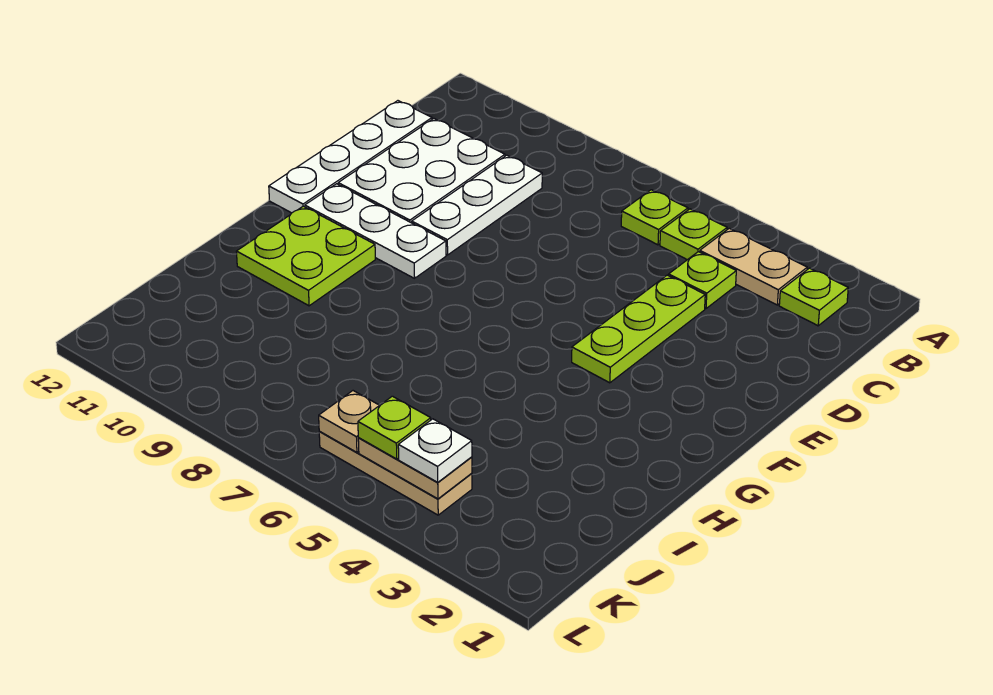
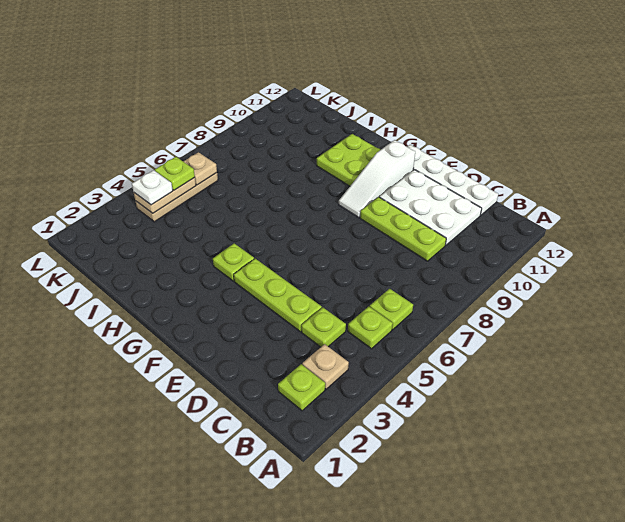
tan 1x2 plate [700,228,807,305] -> tan 1x1 plate [302,344,349,389]
white 1x3 plate [412,155,542,255] -> lime 1x3 plate [360,197,446,261]
white 1x3 plate [305,184,446,278] -> white 1x3 slope [339,140,415,218]
none -> lime 1x1 plate [213,243,254,281]

